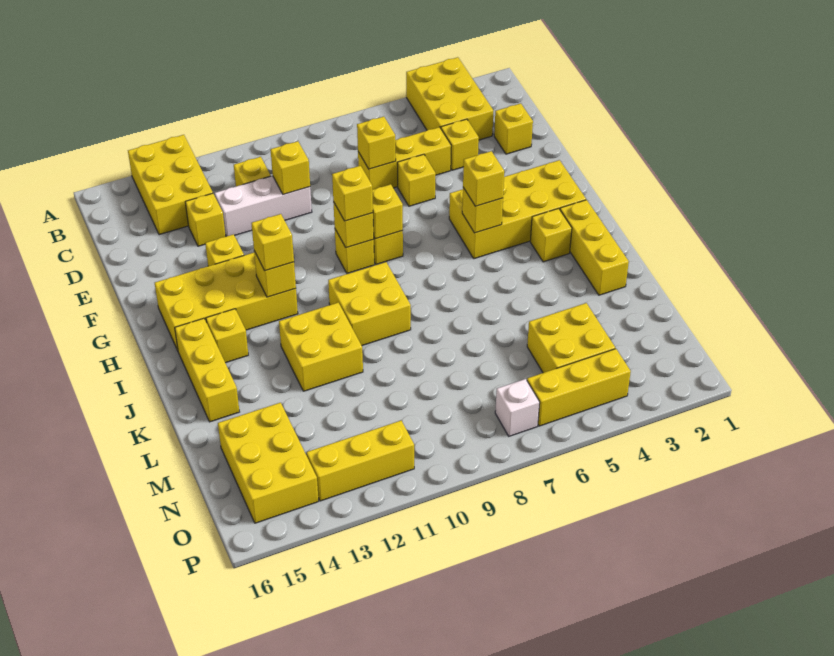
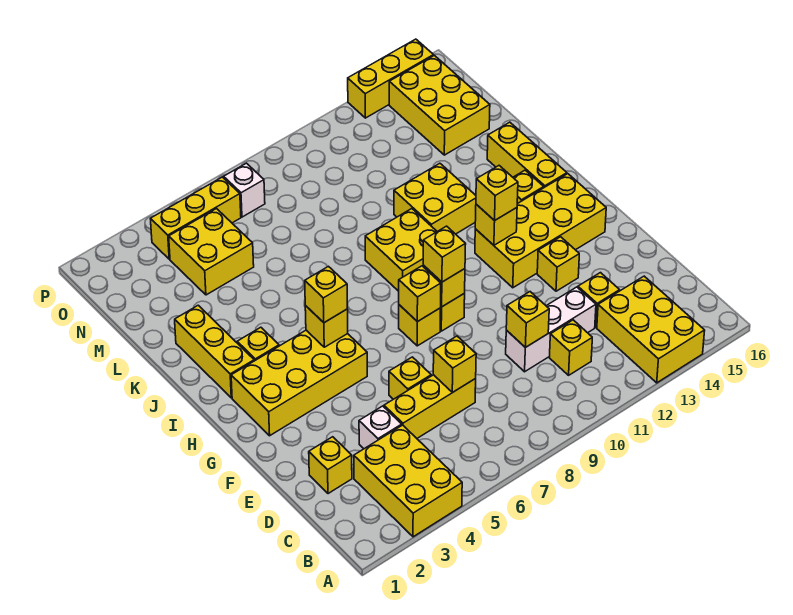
yellow 1x1 brick [441,119,479,170] -> white 1x1 brick [359,406,402,449]
yellow 1x3 brick [307,420,414,501] -> yellow 1x3 brick moved to [348,39,434,118]

